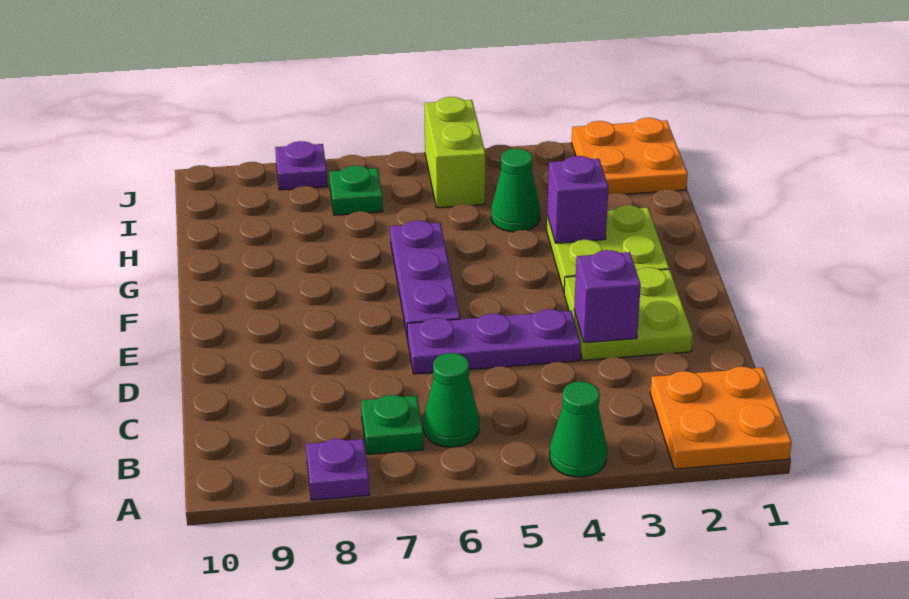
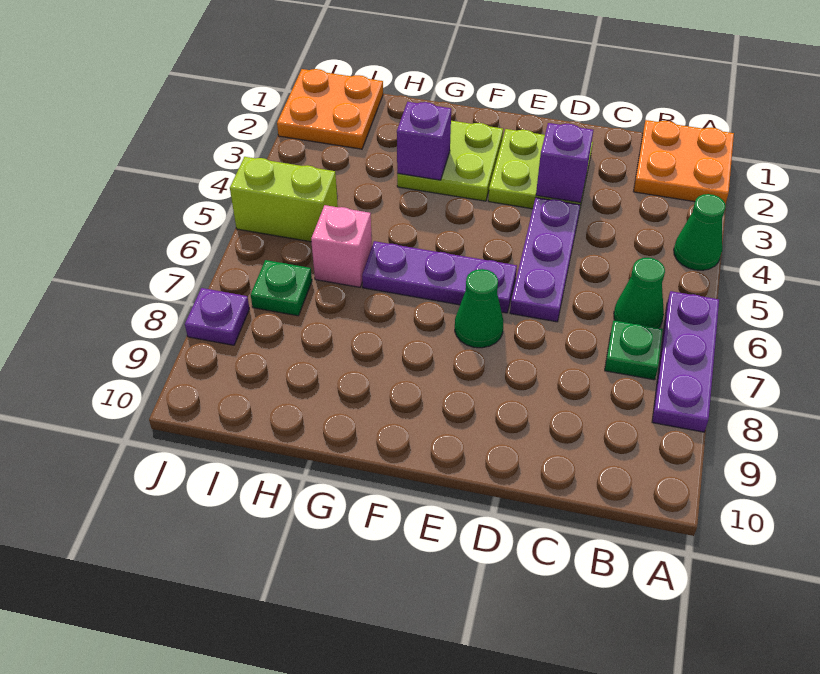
purple 1x1 plate [306,439,369,500] -> purple 1x3 plate [652,291,719,432]
green 1x1 cone [491,148,540,232] -> green 1x1 cone moved to [455,269,503,348]
none -> pink 1x1 brick [311,205,372,287]

